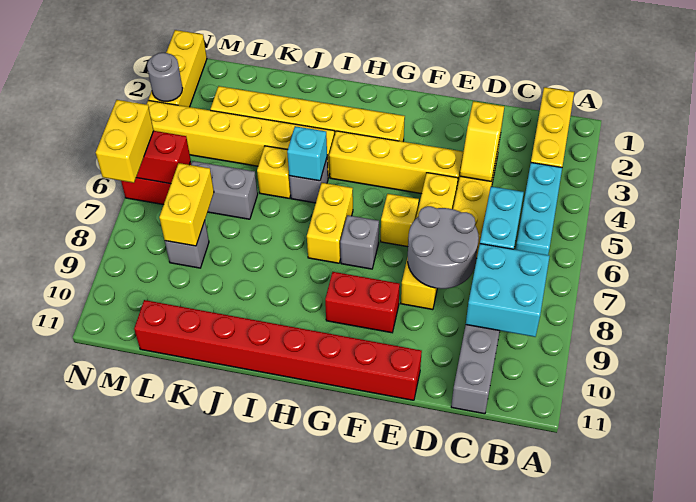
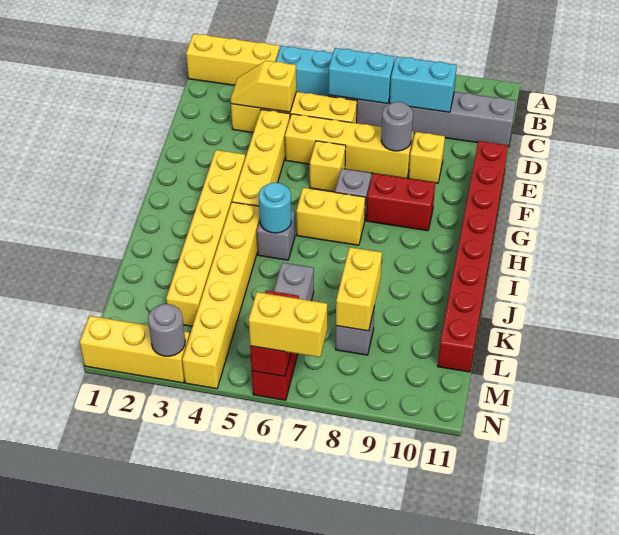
cyan 2x2 brick [466,244,550,337] -> cyan 1x2 brick [390,56,457,112]
yellow 1x2 slope [460,101,504,181] -> yellow 1x2 slope turned to [230,61,296,112]
grey 2x2 round brick [408,206,479,289] -> grey 1x1 round brick [381,102,413,151]
red 1x2 brick [325,272,400,333] -> red 1x2 brick turned to [366,173,435,231]
cyan 1x1 brick [287,126,327,181] -> cyan 1x1 round brick [259,183,291,233]
yellow 1x1 brick [257,146,291,198] -> yellow 1x1 brick moved to [409,132,445,183]
yellow 1x2 brick [159,163,214,246] -> yellow 1x2 brick turned to [336,247,382,331]

